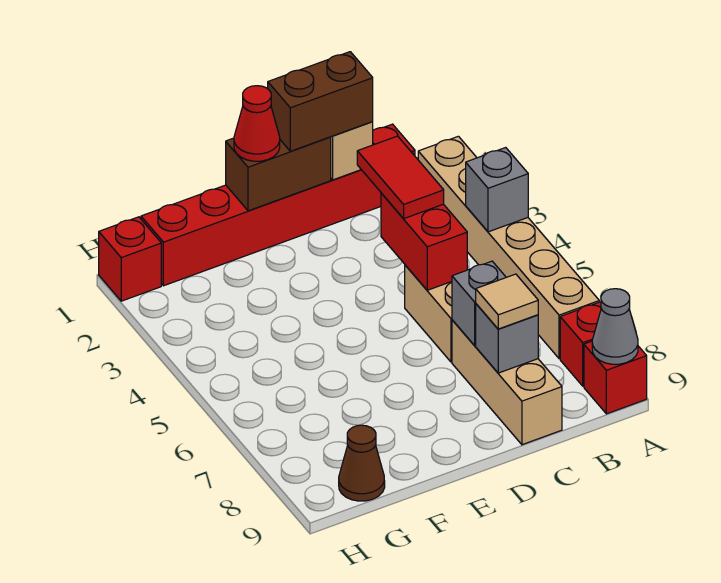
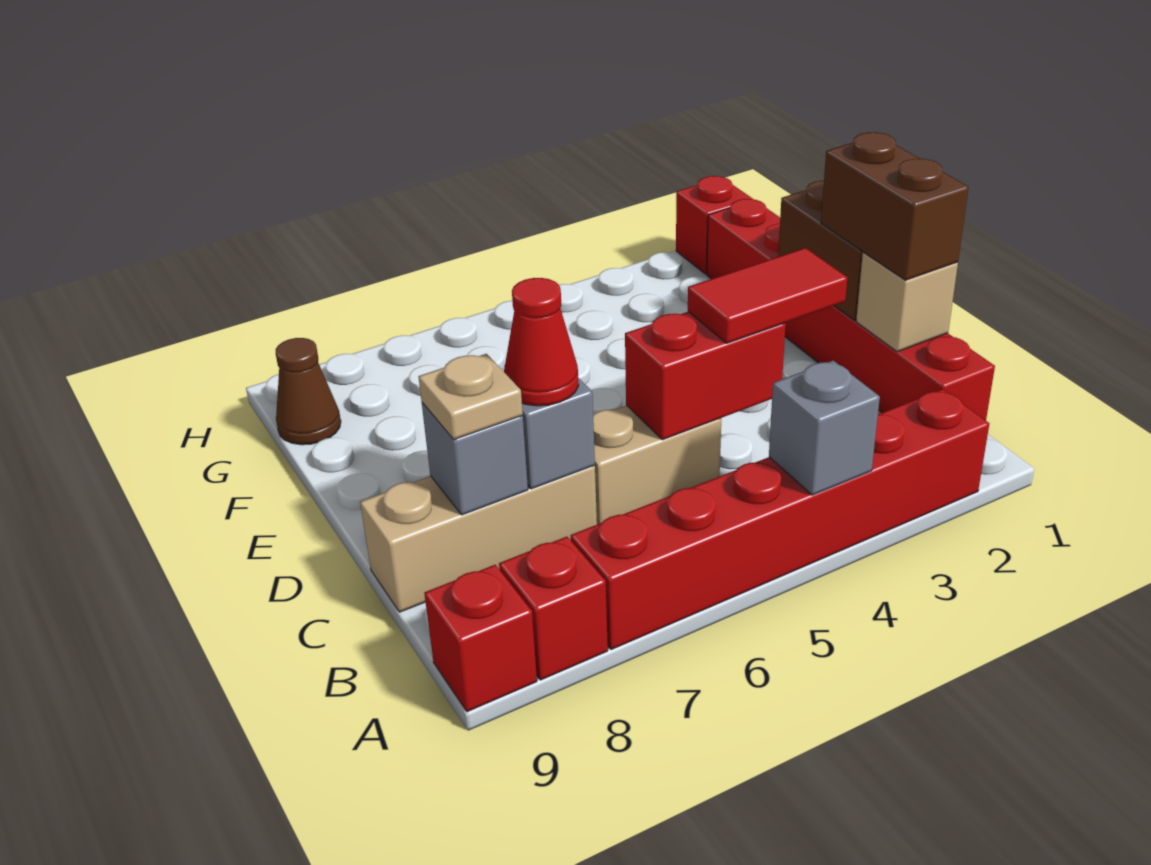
tan 1x6 brick [418,136,599,359] -> red 1x6 brick [571,389,989,650]
grey 1x1 cone [592,289,638,364] -> none
tan 1x1 tile [476,274,538,329] -> tan 1x1 plate [419,354,523,440]
red 1x1 cone [234,86,280,161] -> red 1x1 cone moved to [504,278,579,406]

